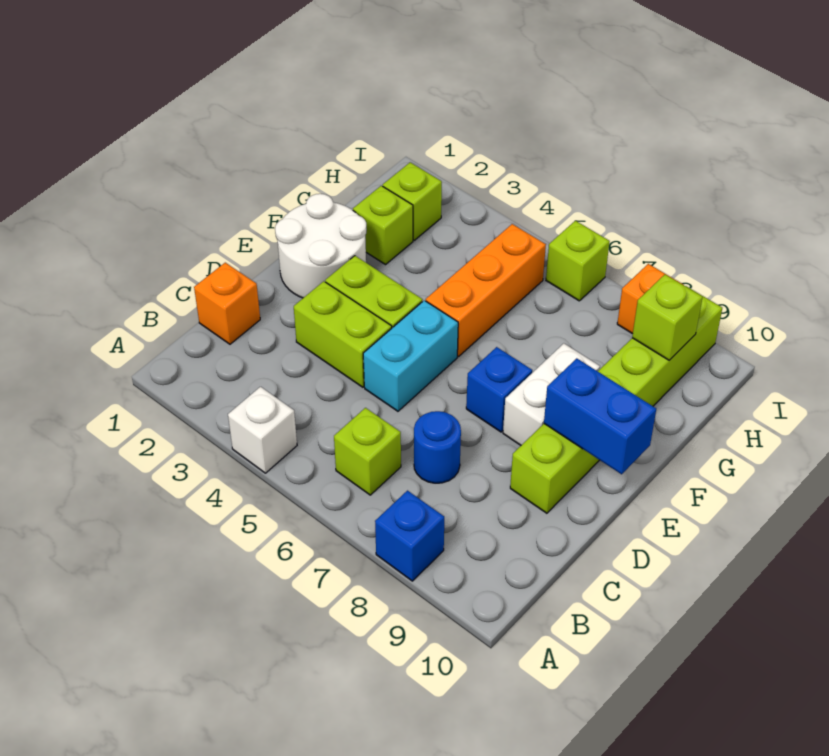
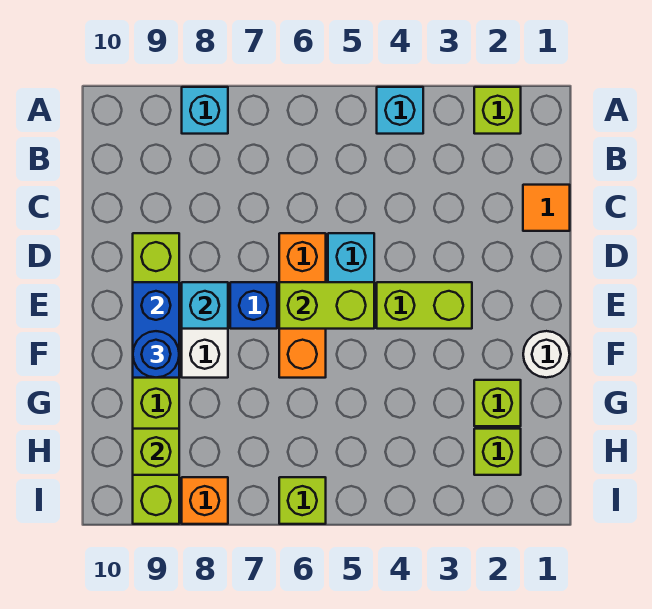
white 1x1 brick [228,387,297,473] -> cyan 1x1 brick [377,87,423,134]
blue 1x1 brick [375,491,444,581] -> cyan 1x1 brick [182,87,228,134]
lime 1x1 brick [334,408,401,495] -> lime 1x1 brick moved to [474,87,521,134]
orange 1x1 brick [194,263,260,344] -> orange 1x1 tile [523,185,570,231]
blue 1x1 round brick [414,411,461,483] -> blue 1x1 round brick moved to [133,331,179,378]
lime 1x2 brick [294,281,392,387] -> lime 1x2 brick moved to [279,282,374,329]
white 2x2 round brick [275,194,367,298] -> white 1x1 round brick [523,331,570,378]
none -> cyan 1x1 brick [182,282,228,329]
blue 1x2 brick [544,358,656,474] -> blue 1x2 brick turned to [133,282,179,378]
orange 1x3 brick [426,224,546,356] -> orange 1x3 brick moved to [279,233,326,378]

